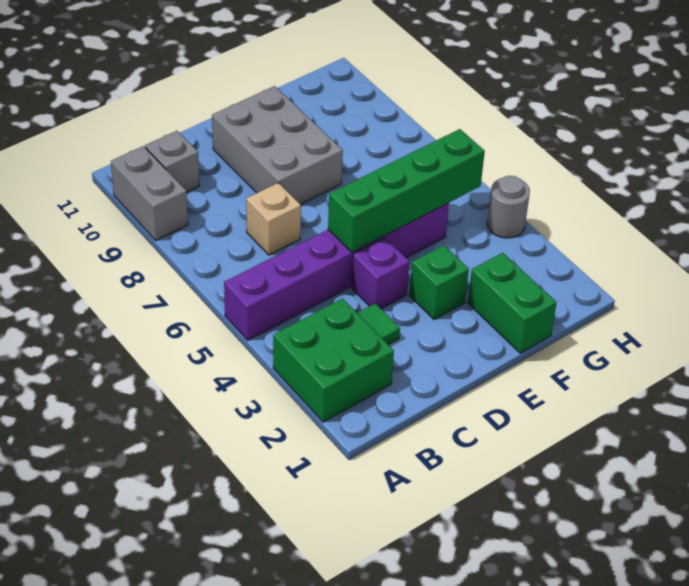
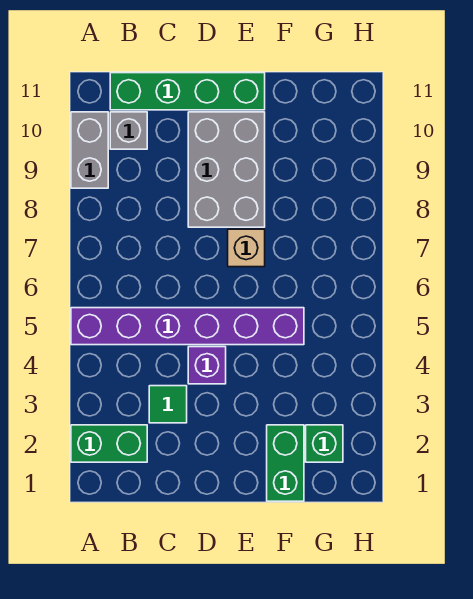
green 2x2 brick [273,298,394,422] -> green 1x2 brick [71,425,147,462]
tan 1x1 brick [246,183,301,255] -> tan 1x1 brick moved to [228,229,265,267]
green 1x4 brick [328,129,485,252] -> green 1x4 brick moved to [110,73,265,110]
green 1x1 brick [409,245,469,319] -> green 1x1 brick moved to [306,425,343,462]
grey 1x1 round brick [487,176,530,238] -> none

